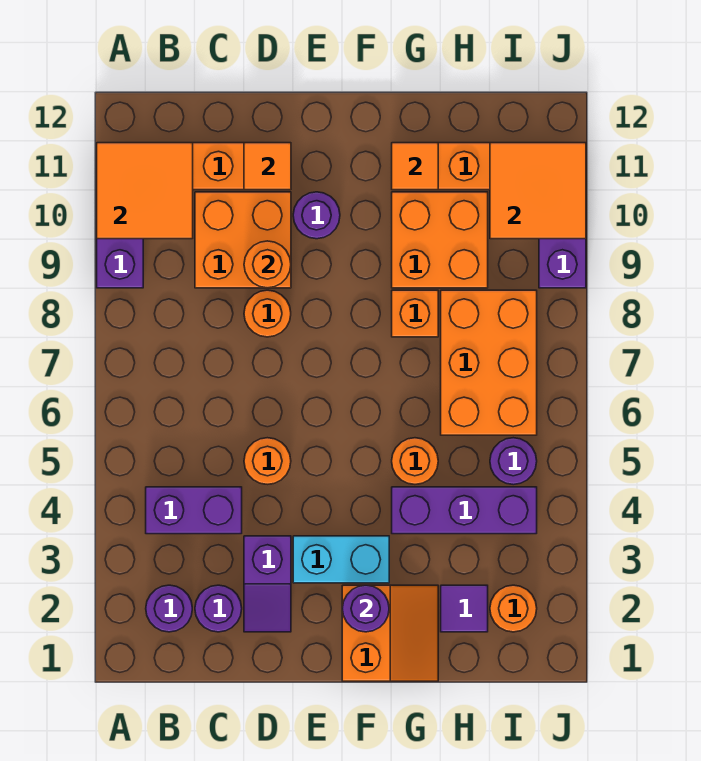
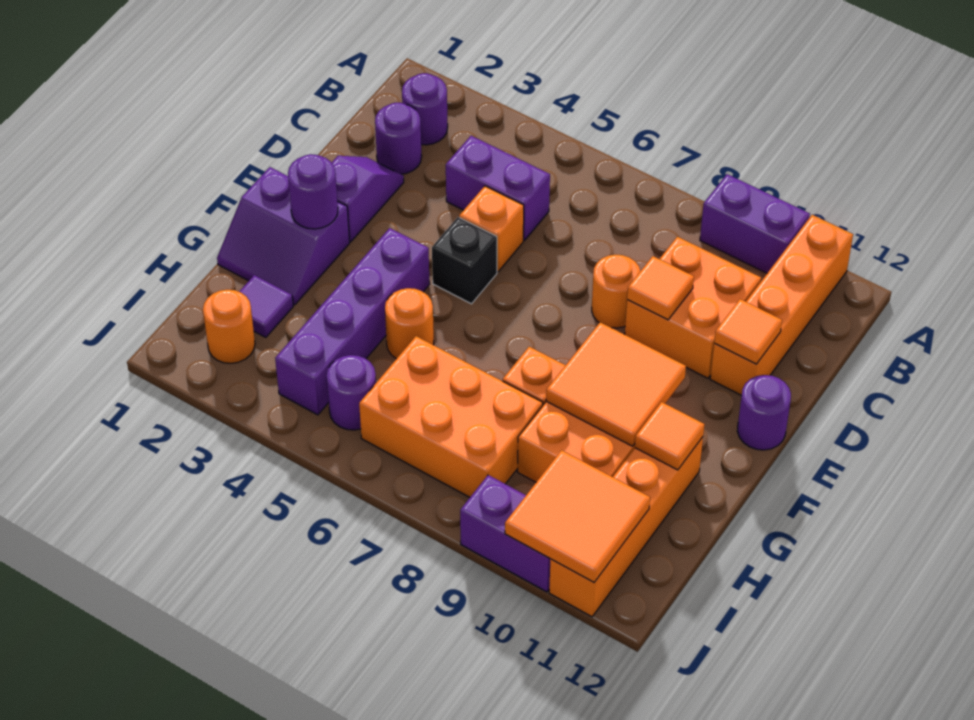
orange 2x2 tile [97,143,193,239] -> orange 2x2 tile moved to [546,322,686,446]
purple 1x2 brick [146,487,242,534] -> purple 1x2 brick turned to [446,136,550,240]
purple 1x2 slope [244,536,291,632] -> purple 1x2 slope turned to [332,156,404,242]
orange 1x1 round brick [244,438,291,484] -> orange 1x1 brick [459,186,524,272]
orange 1x1 round brick [244,241,291,288] -> orange 1x1 tile [627,256,694,320]
cyan 1x2 brick [293,536,389,583] -> none
none -> black 1x1 brick [432,217,497,304]
purple 1x1 round brick [293,192,340,239] -> purple 1x1 round brick moved to [737,375,791,450]
orange 2x2 slope [342,585,438,681] -> purple 2x2 slope [217,167,350,305]
purple 1x3 brick [392,487,537,534] -> purple 1x4 brick [275,228,430,415]

